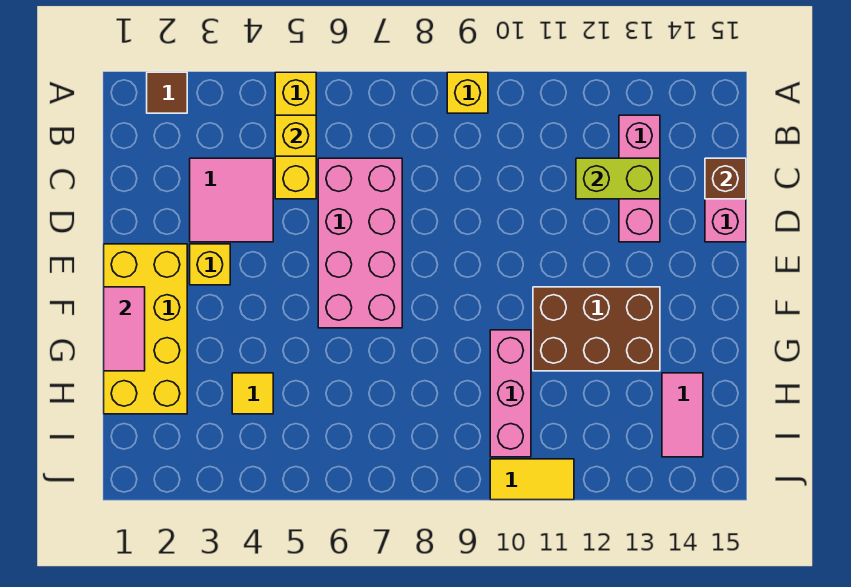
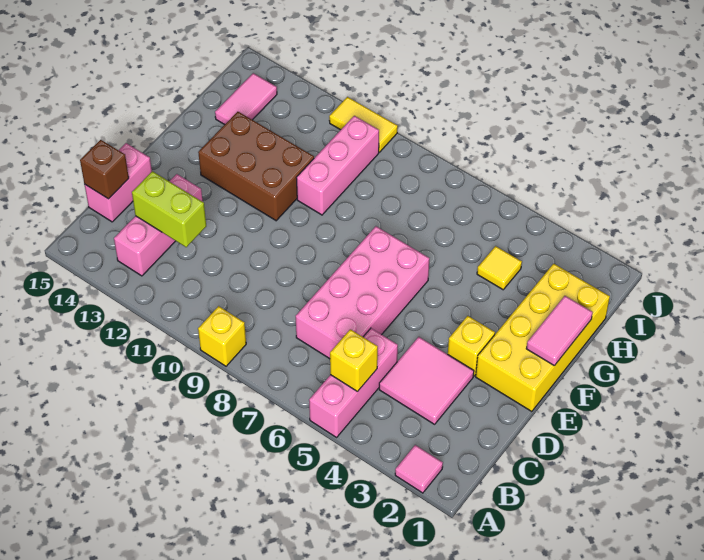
brown 1x1 tile [147,72,187,113] -> pink 1x1 tile [395,445,443,493]
yellow 1x3 brick [275,72,316,199] -> pink 1x3 brick [309,328,398,437]

